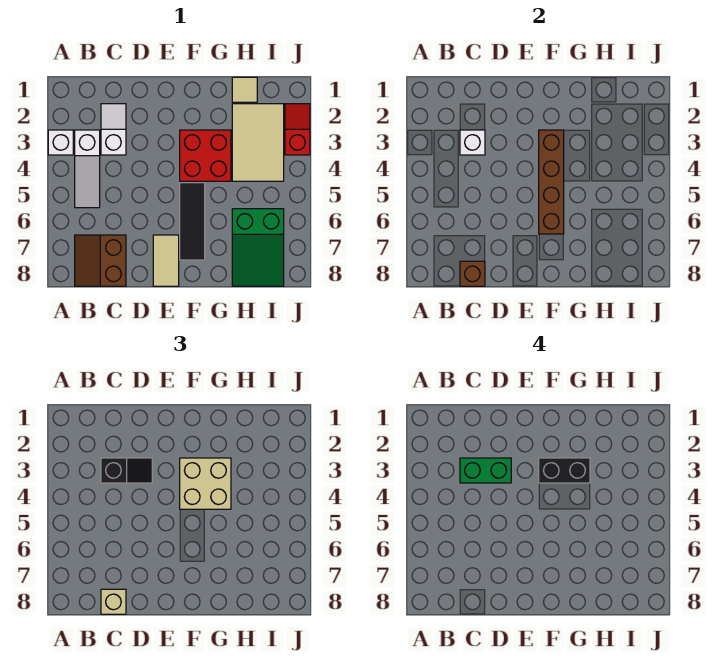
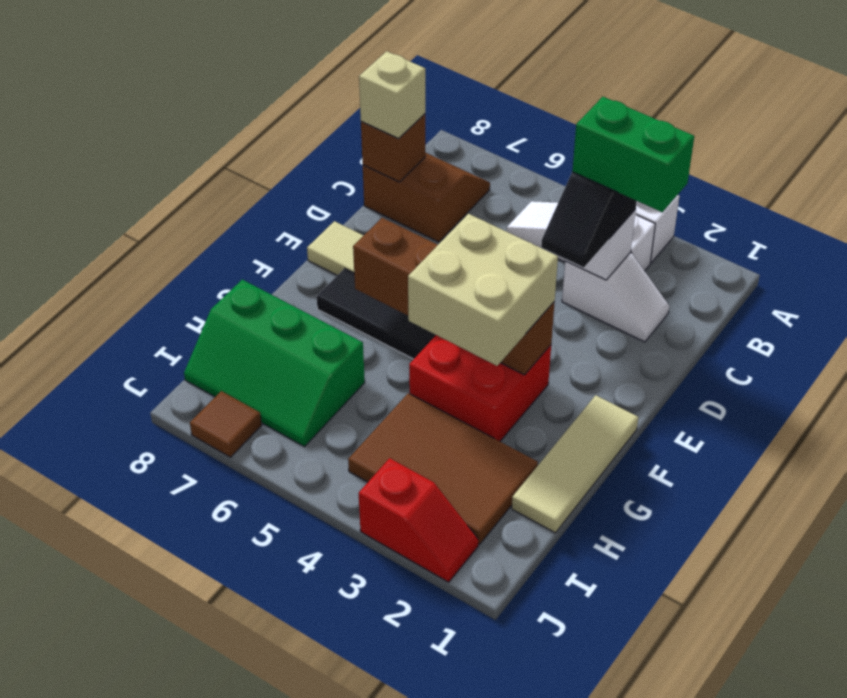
green 1x2 brick [460,458,511,483] -> green 1x2 brick turned to [572,97,694,212]
black 1x2 brick [539,458,590,483] -> none
tan 1x1 tile [232,77,257,102] -> tan 1x3 tile [512,395,638,533]
tan 2x3 tile [232,104,284,181] -> brown 2x3 tile [348,393,538,544]
green 2x3 slope [232,209,284,286] -> green 2x3 slope turned to [184,280,365,447]
none -> brown 1x1 tile [190,391,262,457]

